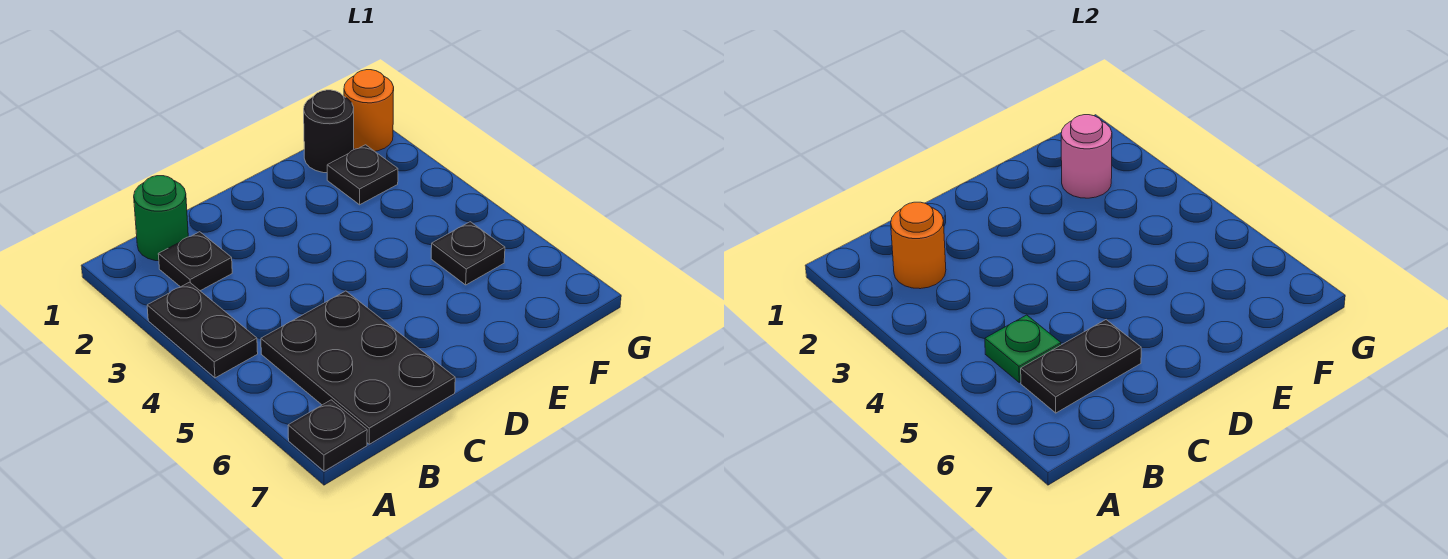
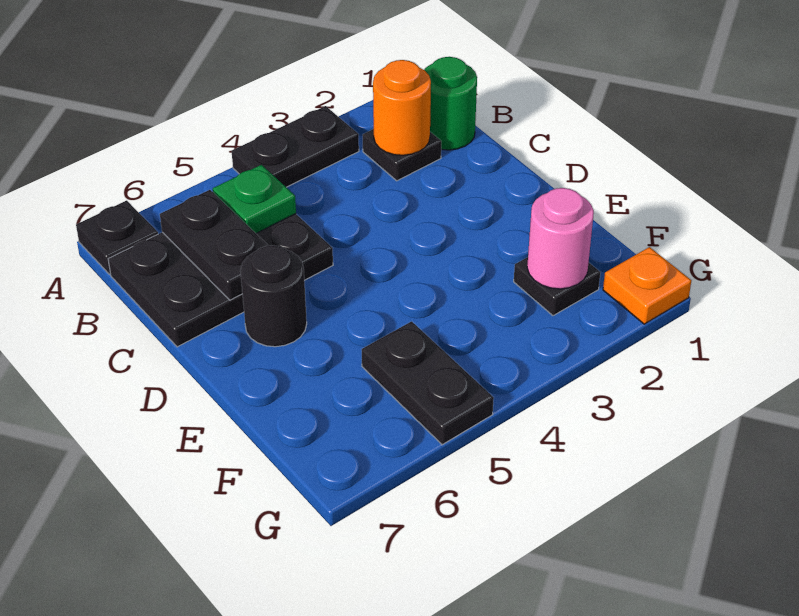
black 1x1 round brick [304,90,354,173] -> black 1x1 round brick moved to [240,245,307,347]
black 1x1 plate [431,222,505,285] -> black 1x2 plate [362,321,494,445]
orange 1x1 round brick [344,70,394,151] -> orange 1x1 plate [603,247,691,324]

